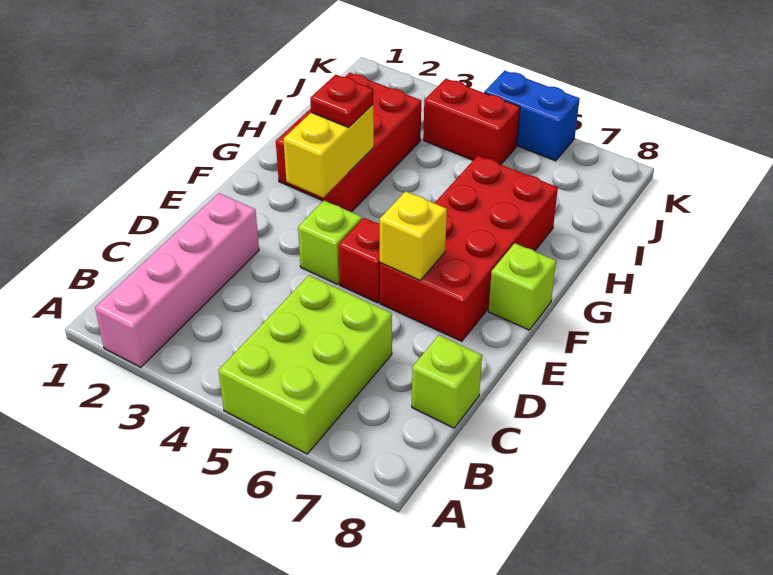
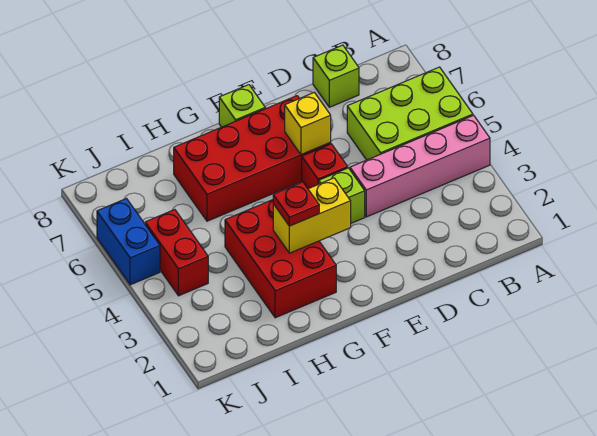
pink 1x4 brick [95,193,259,367] -> pink 1x4 brick moved to [350,115,490,217]
red 2x3 brick [276,73,421,212] -> red 2x3 brick turned to [225,200,336,318]

